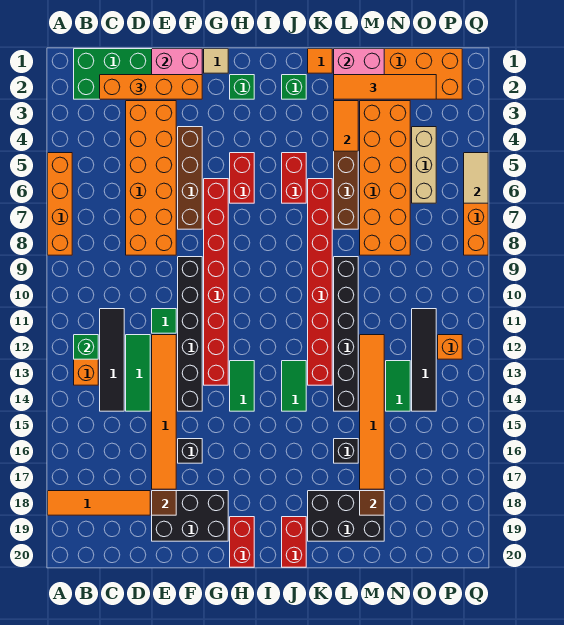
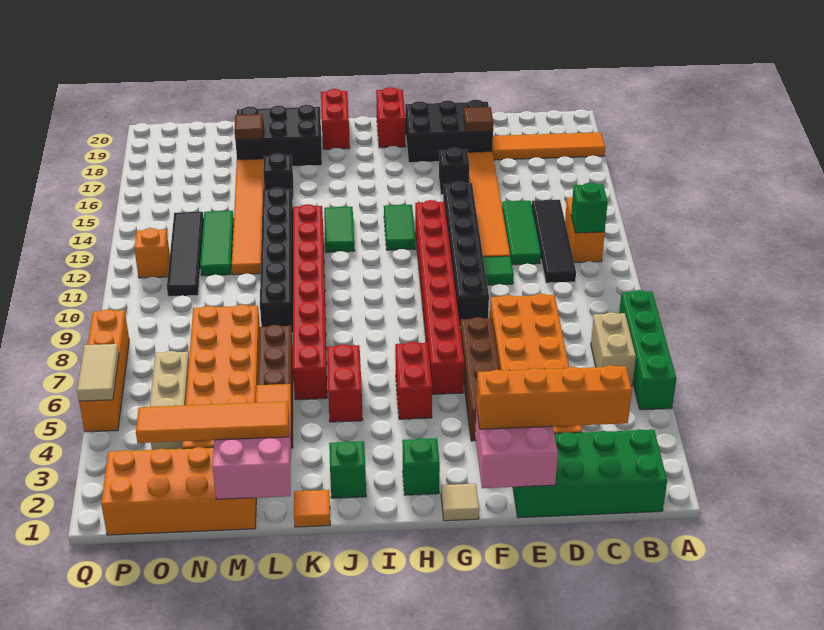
orange 1x4 brick [48,153,72,255] -> green 1x4 brick [619,290,676,410]
none -> tan 1x2 brick [591,312,636,387]
green 1x2 tile [386,361,410,411] -> green 1x3 tile [200,211,234,276]

